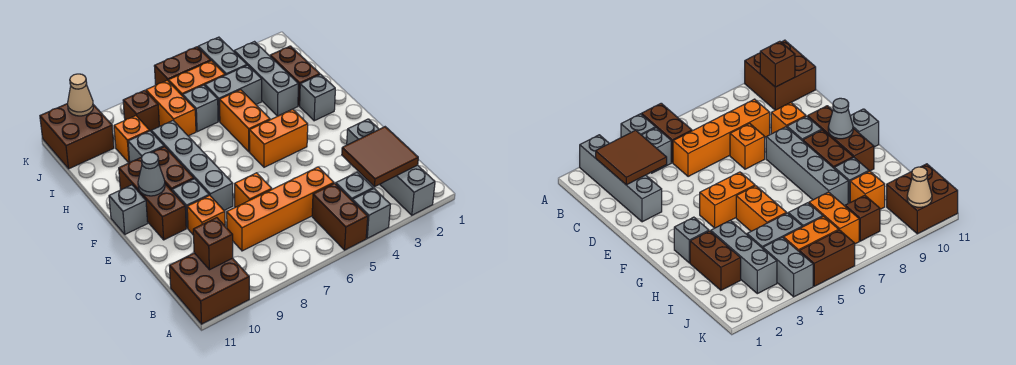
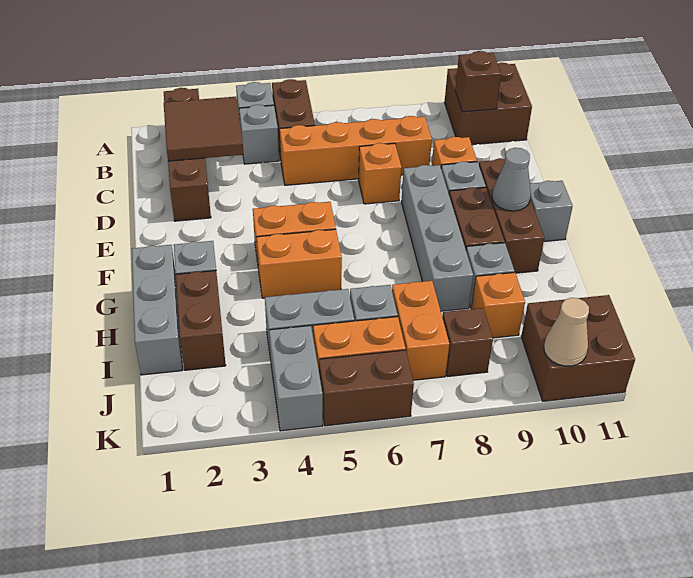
grey 1x4 brick [347,119,435,215] -> brown 1x4 brick [164,88,211,221]
orange 1x2 brick [220,90,270,152] -> orange 1x2 brick turned to [257,229,342,298]
grey 1x3 brick [234,42,298,116] -> grey 1x3 brick moved to [132,245,182,375]

